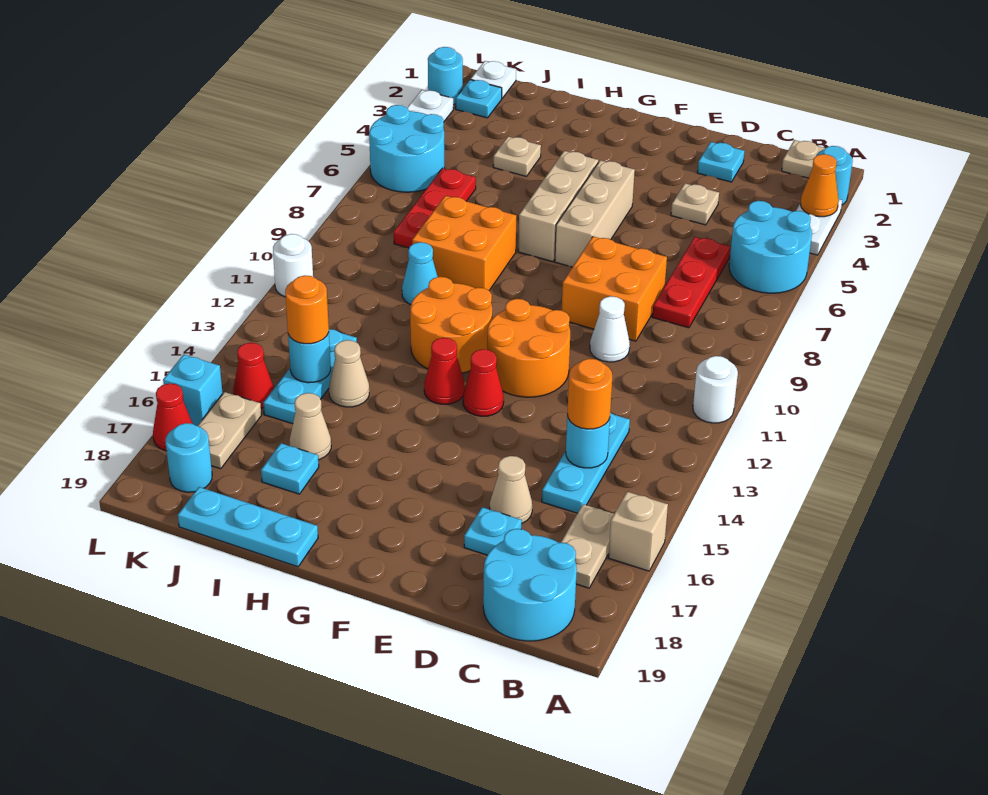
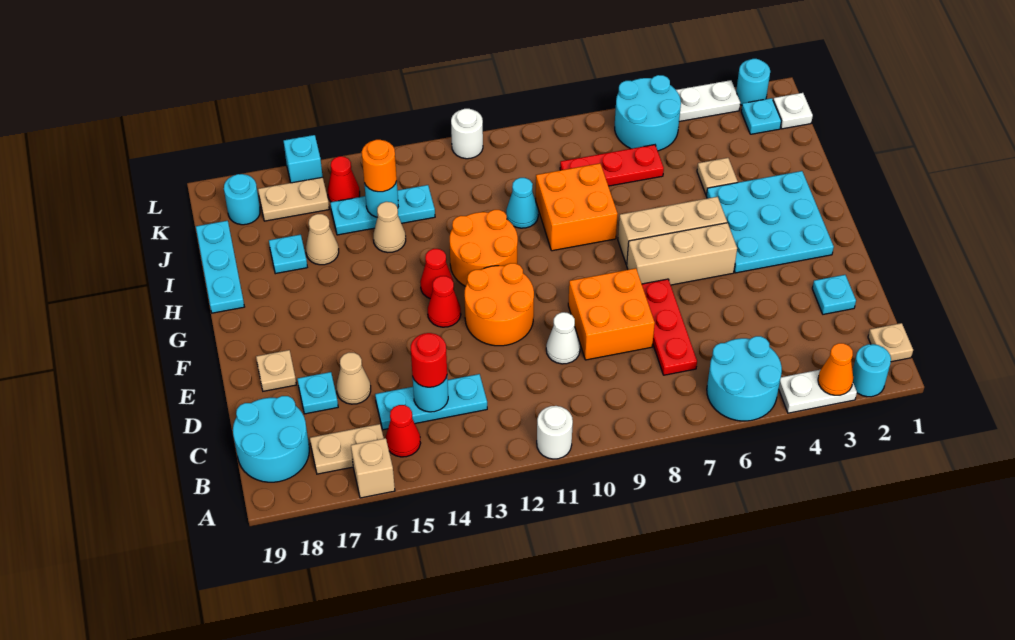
red 1x3 plate [652,237,730,328] -> red 1x3 plate turned to [642,279,697,375]
orange 1x1 round brick [567,359,612,429] -> red 1x1 round brick [411,333,447,387]
tan 1x1 plate [671,183,719,225] -> tan 1x1 plate moved to [256,350,296,391]
none -> cyan 3x3 plate [706,171,834,273]
red 1x1 cone [153,383,192,451] -> red 1x1 cone moved to [386,405,421,457]

